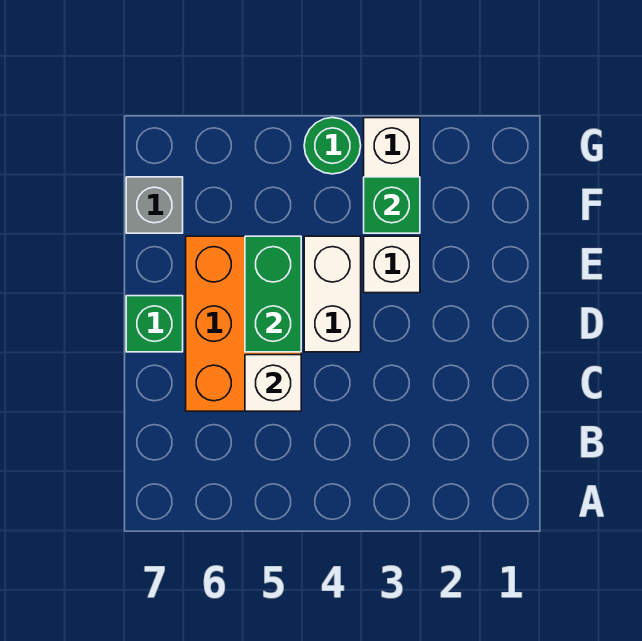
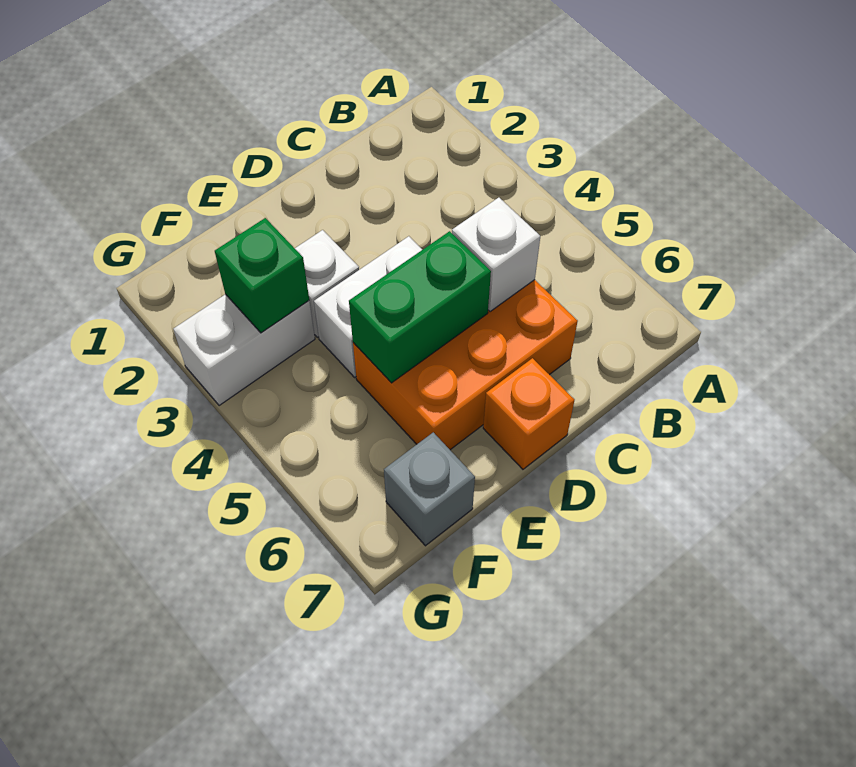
green 1x1 brick [126,296,183,352] -> orange 1x1 brick [483,358,575,469]
green 1x1 round brick [304,118,361,174] -> none

